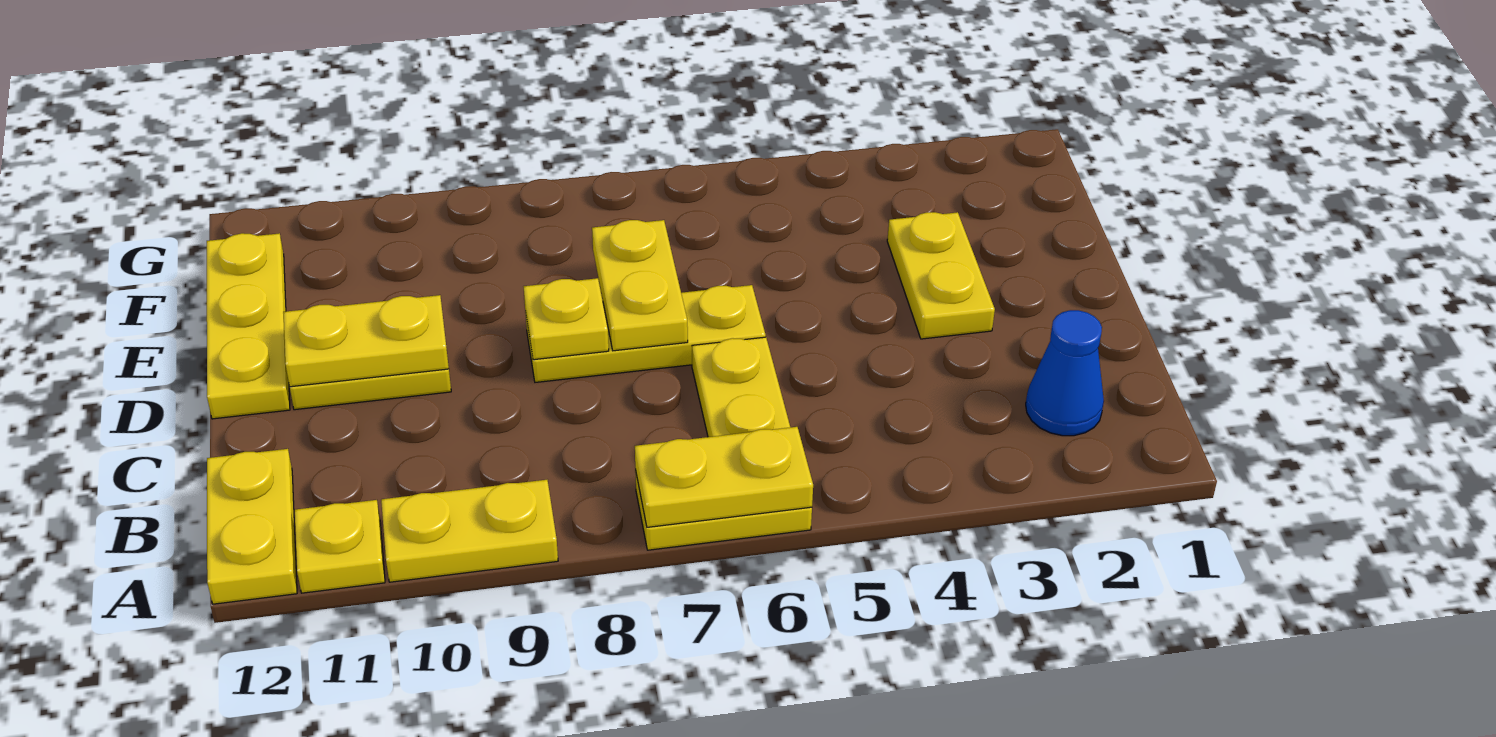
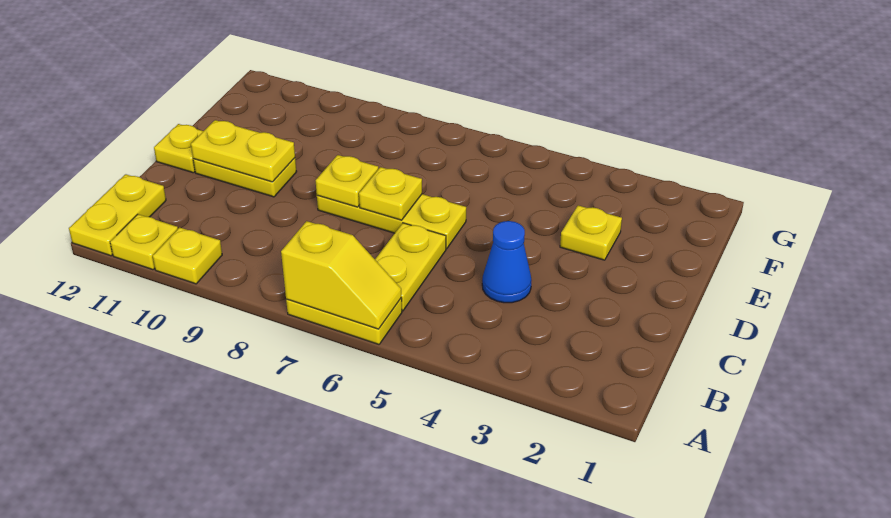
yellow 1x2 plate [635,427,813,527] -> yellow 1x2 slope [281,221,401,329]
yellow 1x2 plate [381,480,558,582] -> yellow 1x1 plate [153,227,222,284]
blue 1x1 cone [1026,310,1104,436] -> blue 1x1 cone moved to [482,221,532,303]
yellow 1x2 plate [887,212,995,339] -> yellow 1x1 plate [560,205,622,260]
yellow 1x2 plate [592,220,688,351] -> yellow 1x1 plate [359,167,422,220]
yellow 1x3 plate [207,233,290,419] -> yellow 1x1 plate [154,124,203,173]

